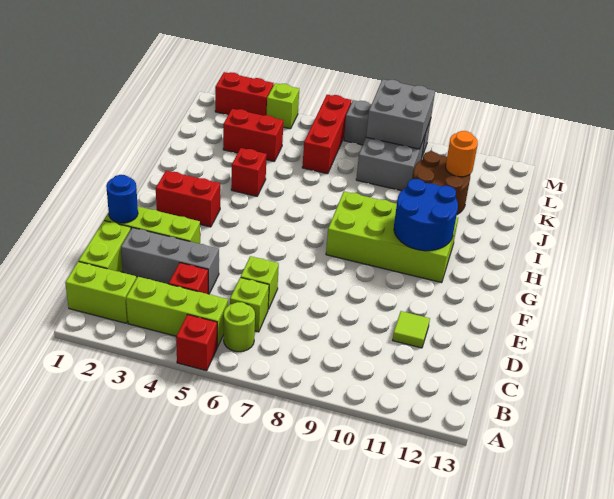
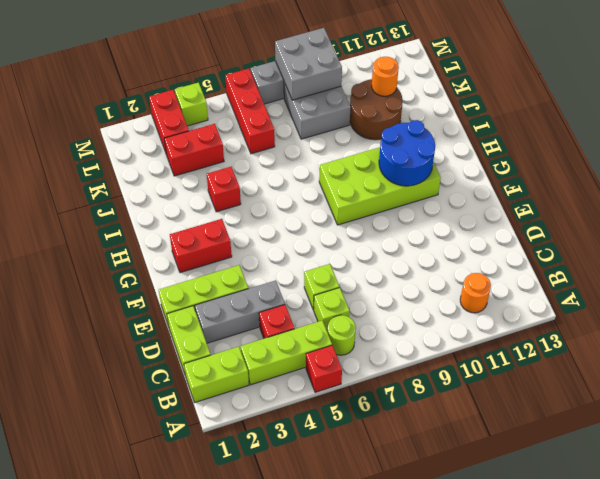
none -> orange 1x1 round brick [460,273,491,313]
lime 1x1 tile [393,311,430,348] -> none
blue 1x1 round brick [106,175,138,223] -> none
red 1x2 brick [215,72,274,116] -> red 1x2 brick turned to [149,90,189,155]

